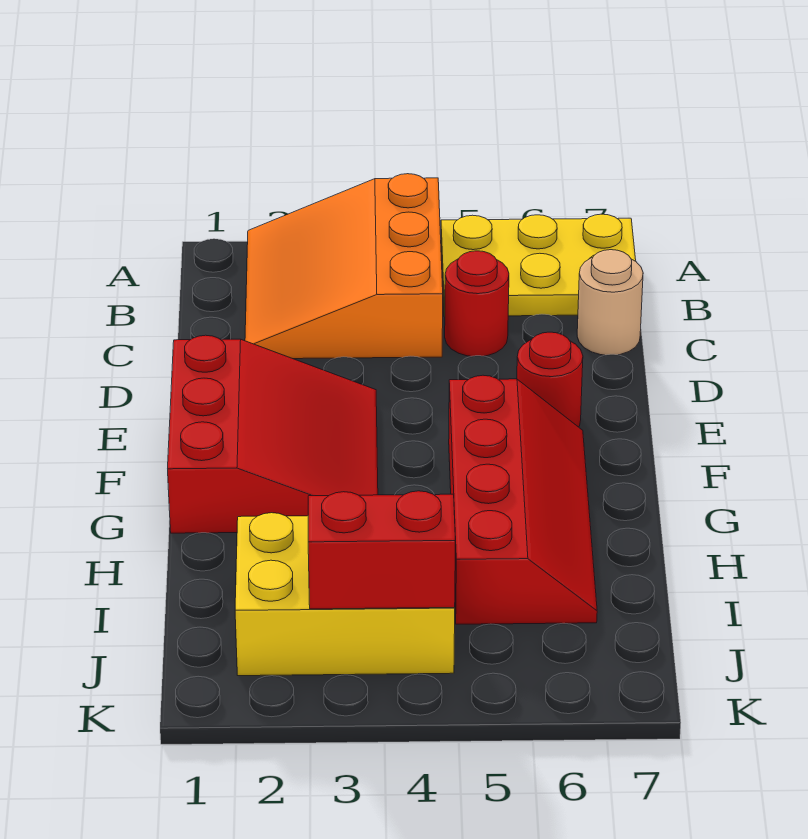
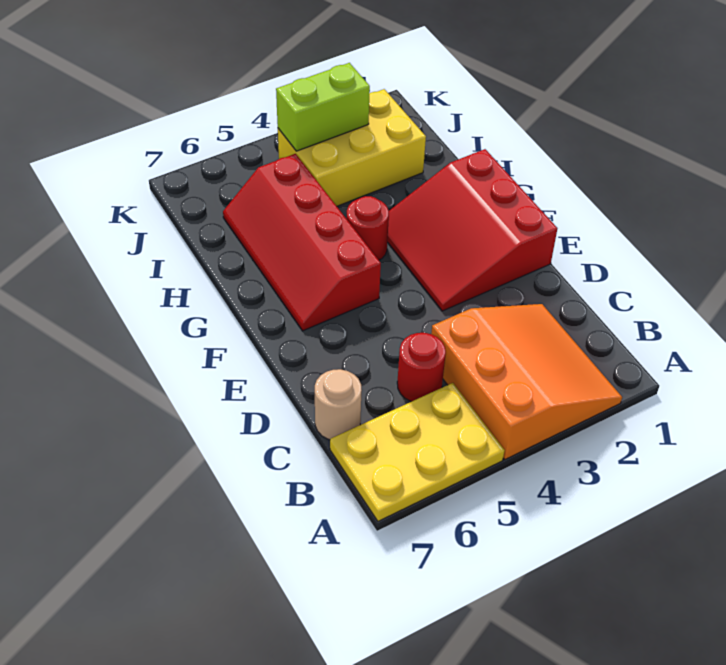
red 1x1 round brick [517,332,583,427] -> red 1x1 round brick moved to [347,196,389,260]
red 1x2 brick [308,491,455,609] -> lime 1x2 brick [276,63,370,151]

